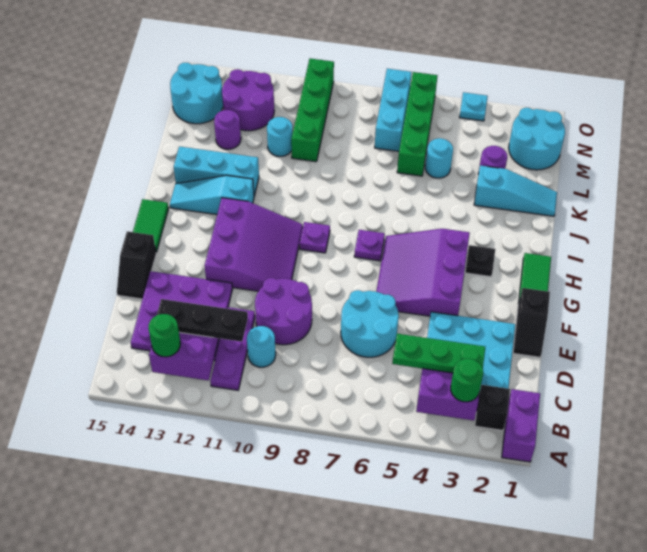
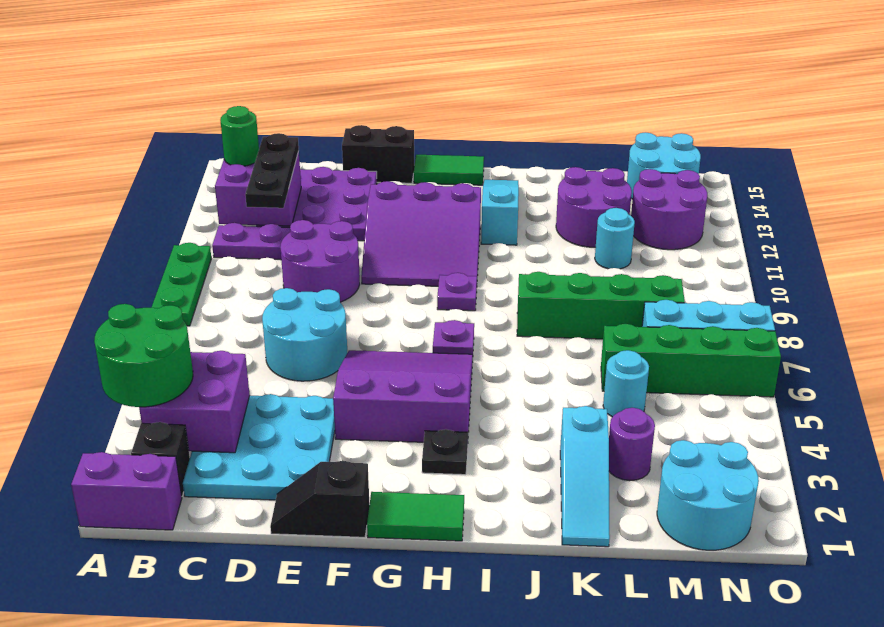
green 1x1 round brick [451,359,483,402] -> green 2x2 round brick [94,304,193,407]
green 1x3 plate [392,334,485,373] -> green 1x3 plate moved to [151,243,211,326]
cyan 1x1 round brick [247,326,276,367] -> none
black 1x2 slope [117,231,156,299] -> black 1x2 brick [342,125,414,183]
cyan 1x3 brick [174,147,259,196] -> none
green 1x4 brick [291,59,334,162] -> green 1x4 brick moved to [517,272,685,339]
purple 1x1 round brick [214,110,241,149] -> purple 2x2 round brick [556,167,632,247]
cyan 1x1 plate [460,92,488,121] -> none

